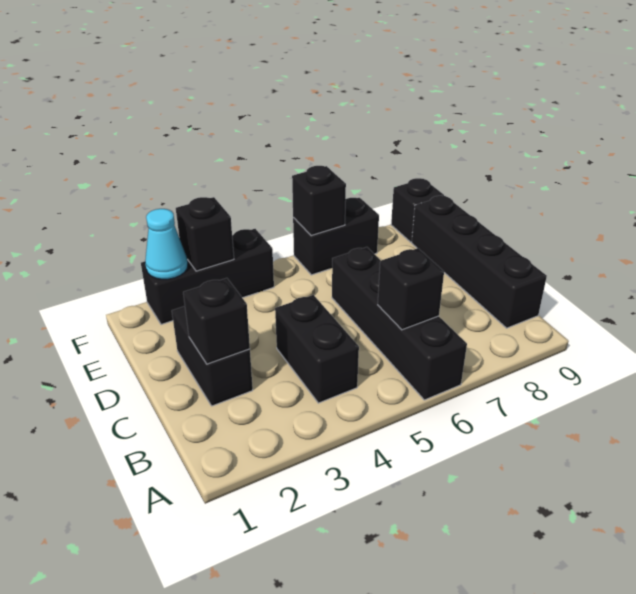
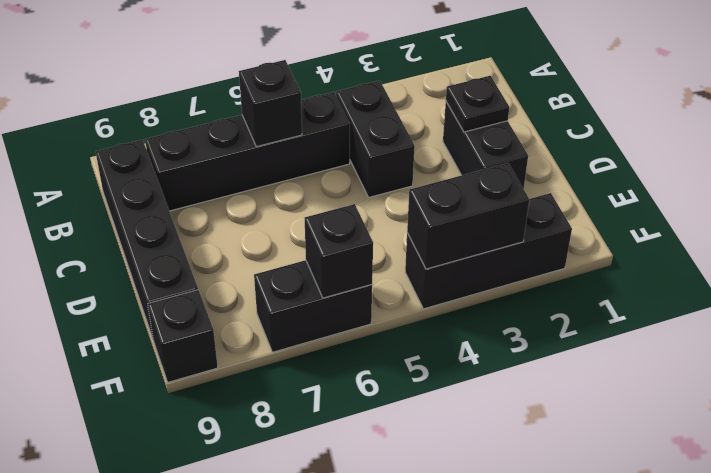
black 1x4 brick [332,247,467,400] -> black 1x4 brick turned to [145,92,350,211]
black 1x1 brick [183,278,250,364] -> black 1x1 plate [446,76,509,132]
cyan 1x1 cone [145,209,188,279] -> none
black 1x1 brick [176,197,234,271] -> black 1x2 brick [407,163,529,269]

